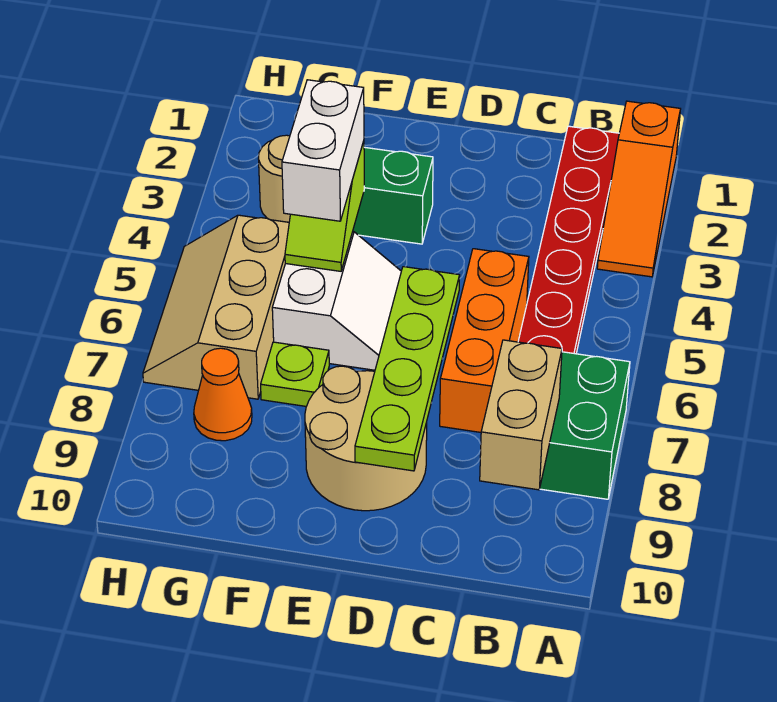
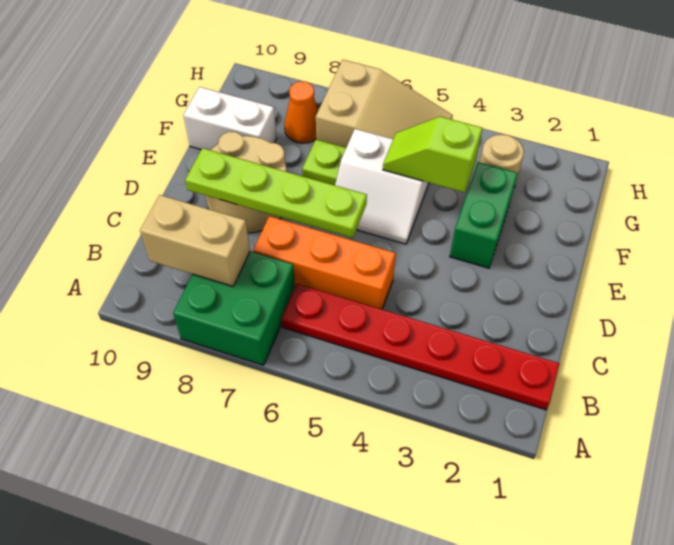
orange 1x3 slope [597,101,680,277] -> none
white 1x2 brick [282,80,364,221] -> white 1x2 brick moved to [183,87,277,150]
tan 2x3 slope [143,215,289,399] -> tan 2x3 slope turned to [316,60,453,148]

